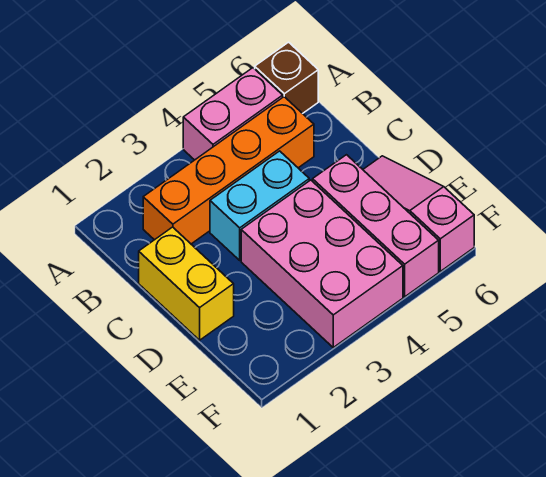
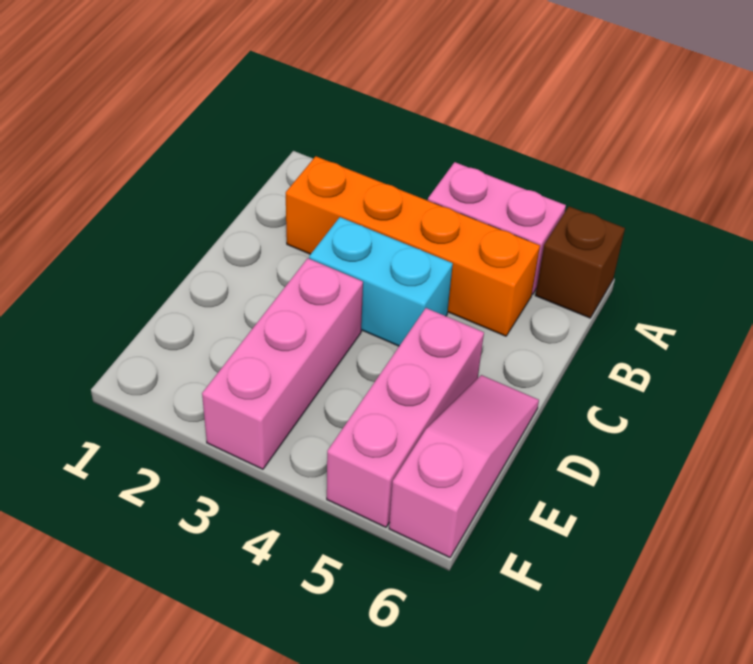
yellow 1x2 brick [139,227,234,340] -> none
pink 2x3 brick [241,180,403,347] -> pink 1x3 brick [202,258,363,469]

